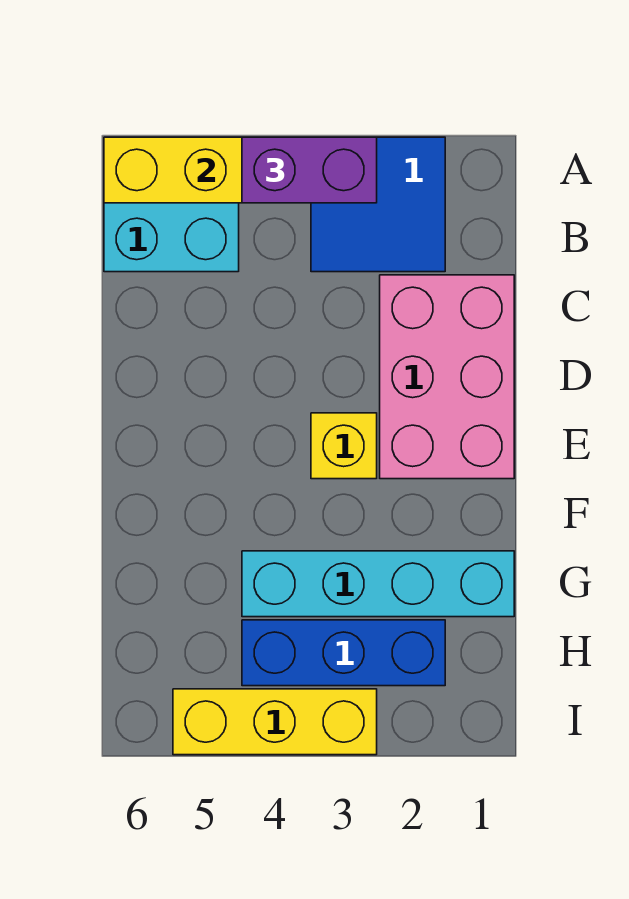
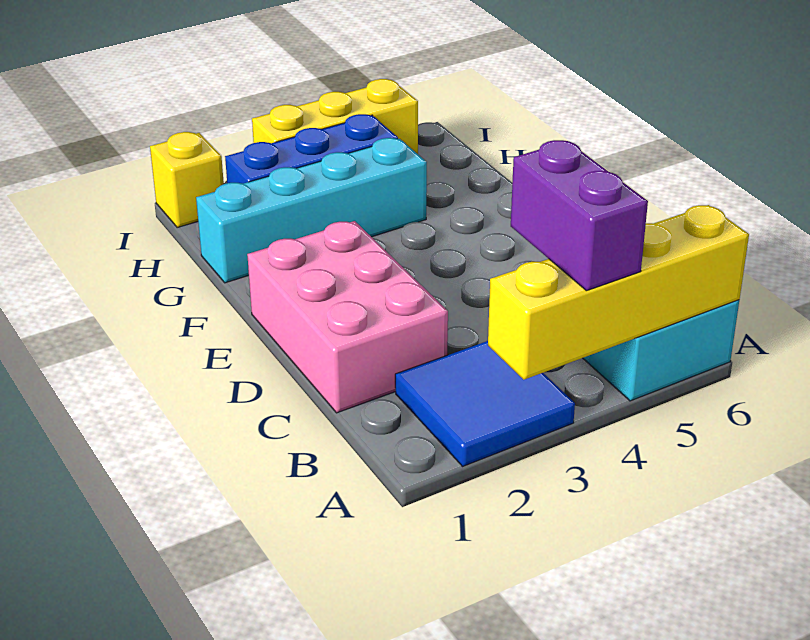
purple 1x2 brick [242,137,377,203] -> purple 1x2 brick turned to [511,140,648,291]
yellow 1x1 brick [311,413,377,479] -> yellow 1x1 brick moved to [150,132,224,227]

